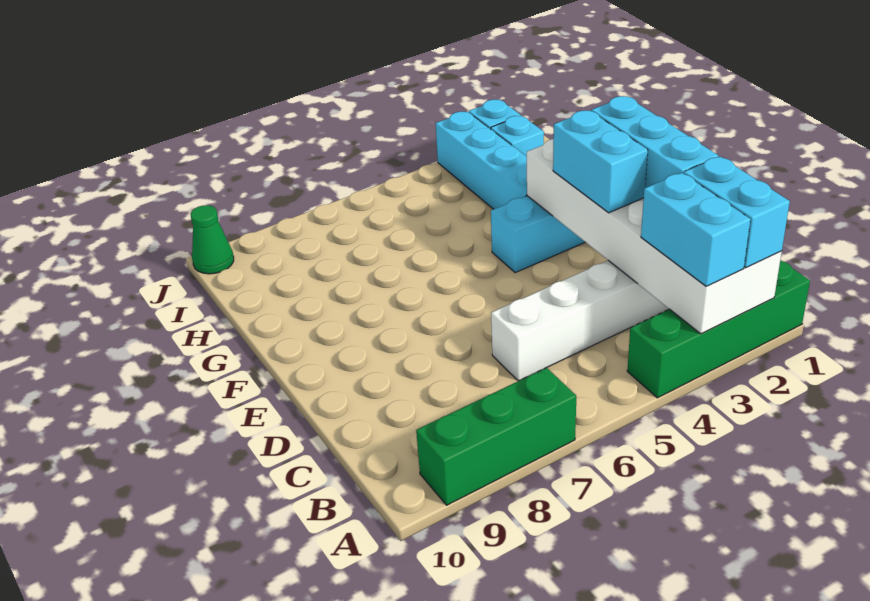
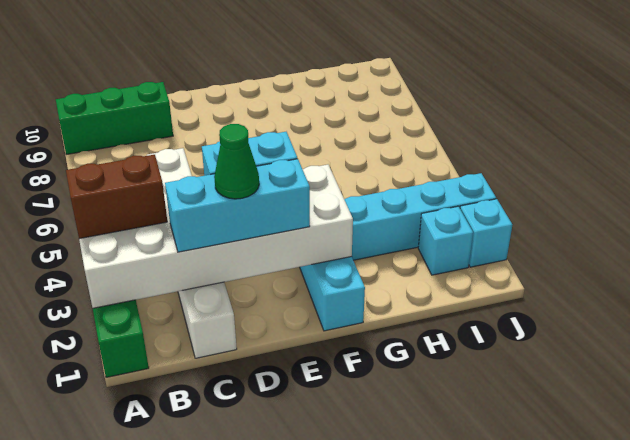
cyan 1x2 brick [684,157,790,268] -> none
cyan 1x2 brick [641,173,750,286] -> brown 1x2 brick [66,155,167,239]
green 1x3 brick [416,368,576,505] -> green 1x3 brick turned to [56,82,173,154]
green 1x1 cone [190,205,234,274] -> green 1x1 cone moved to [214,124,259,199]

